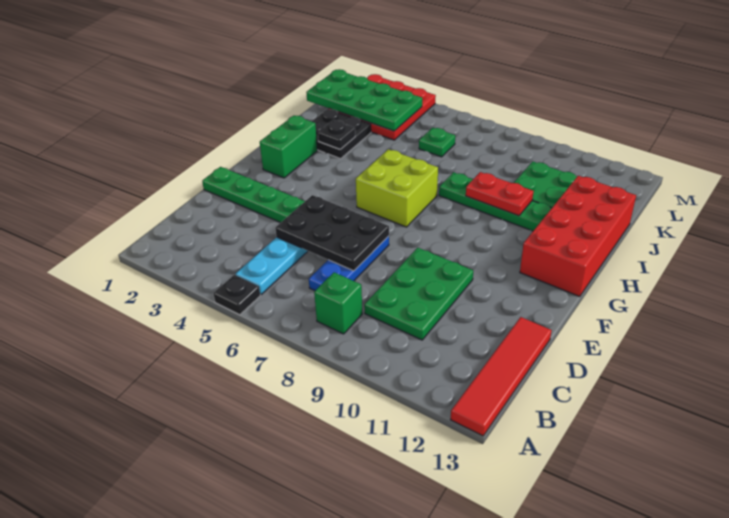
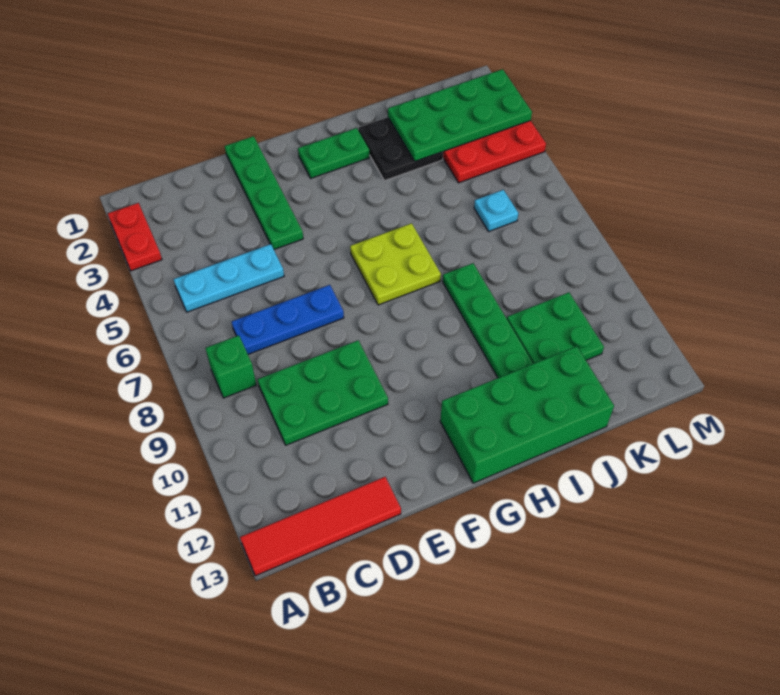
black 1x1 plate [214,275,260,315] -> none
black 2x3 plate [275,195,389,271] -> none
green 1x2 brick [260,116,317,178] -> green 1x2 plate [298,128,370,178]
lime 2x2 brick [356,149,438,227] -> lime 2x2 plate [350,223,441,305]
red 2x4 brick [520,176,636,296] -> green 2x4 brick [440,346,614,483]
black 1x1 plate [318,120,355,149] -> none
red 1x2 plate [466,172,534,216] -> red 1x2 plate moved to [108,203,162,271]
green 2x4 plate [306,69,422,131] -> green 2x4 plate turned to [388,69,532,161]
green 1x1 plate [419,128,455,157] -> cyan 1x1 plate [474,190,518,231]

